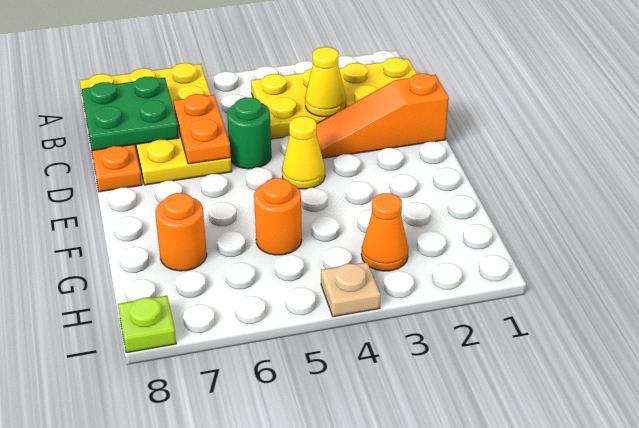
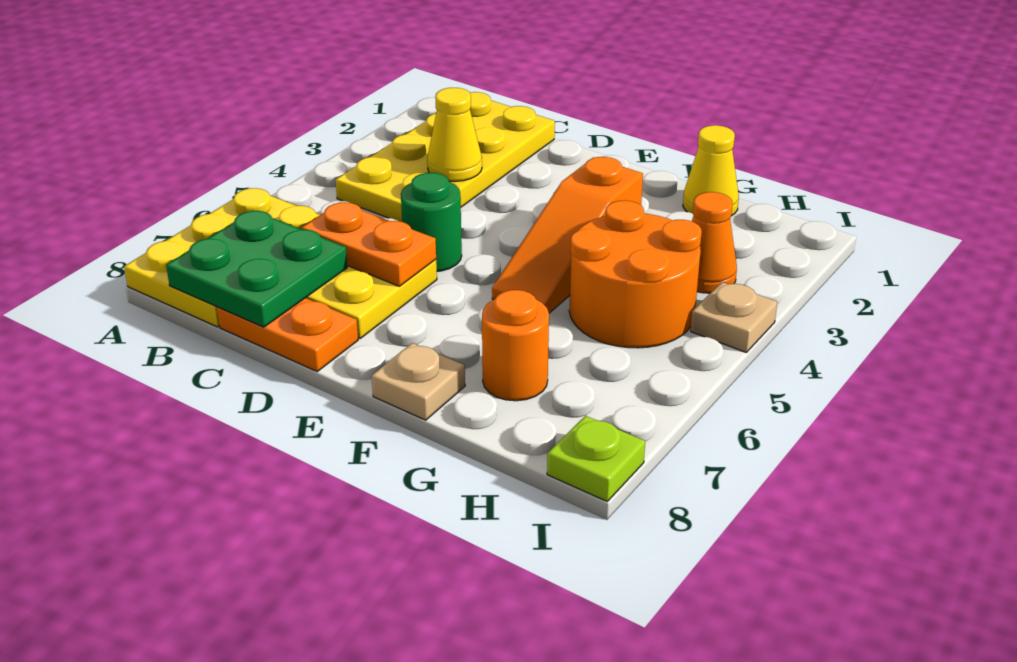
orange 1x3 slope [316,74,449,158] -> orange 1x3 slope moved to [492,157,643,313]
yellow 1x1 cone [282,116,325,189] -> yellow 1x1 cone moved to [683,125,739,216]
none -> tan 1x1 plate [372,343,465,420]
orange 1x1 round brick [254,178,302,255] -> orange 2x2 round brick [569,201,702,348]

